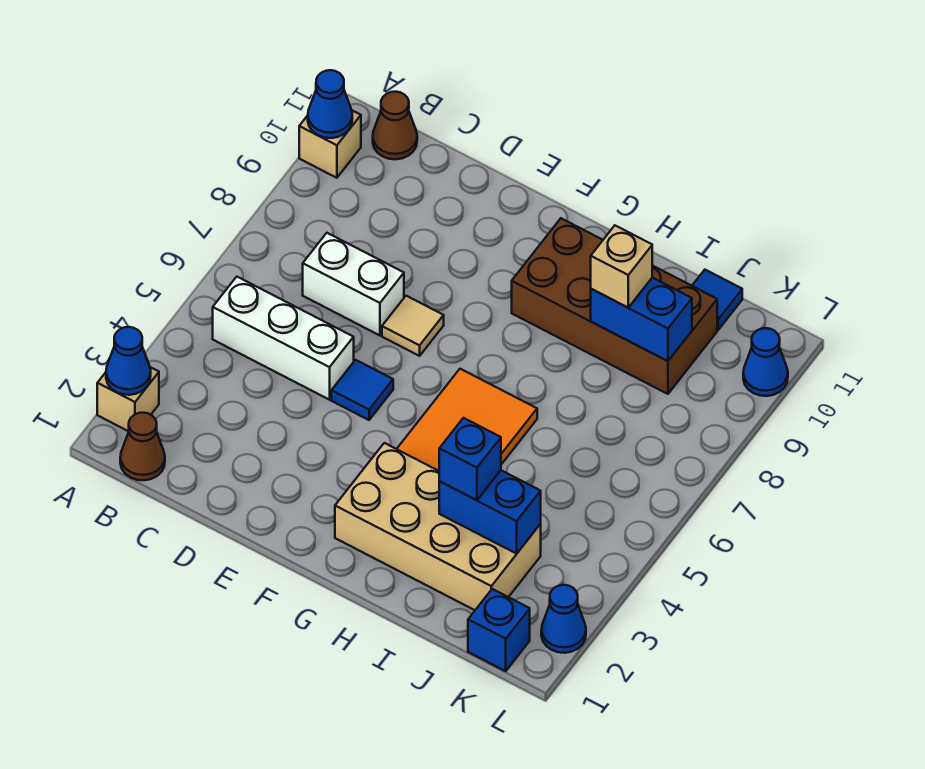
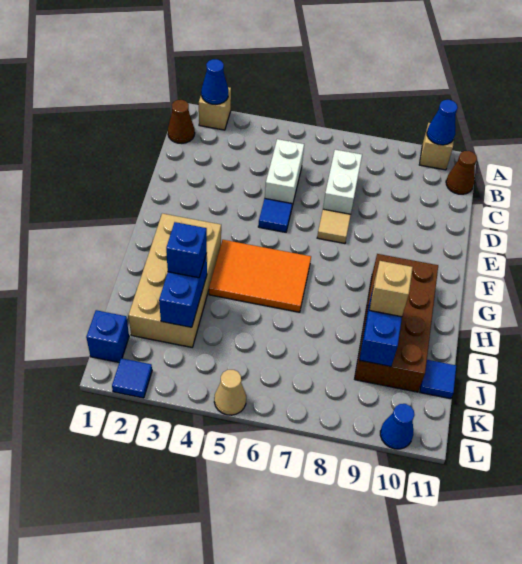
white 1x3 brick [213,277,354,400] -> white 1x2 brick [265,139,304,206]
blue 1x1 cone [541,585,586,653] -> blue 1x1 tile [112,358,152,398]
none -> tan 1x1 cone [214,370,246,415]

